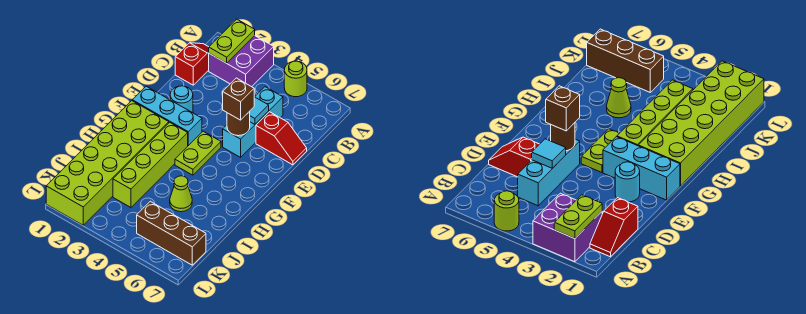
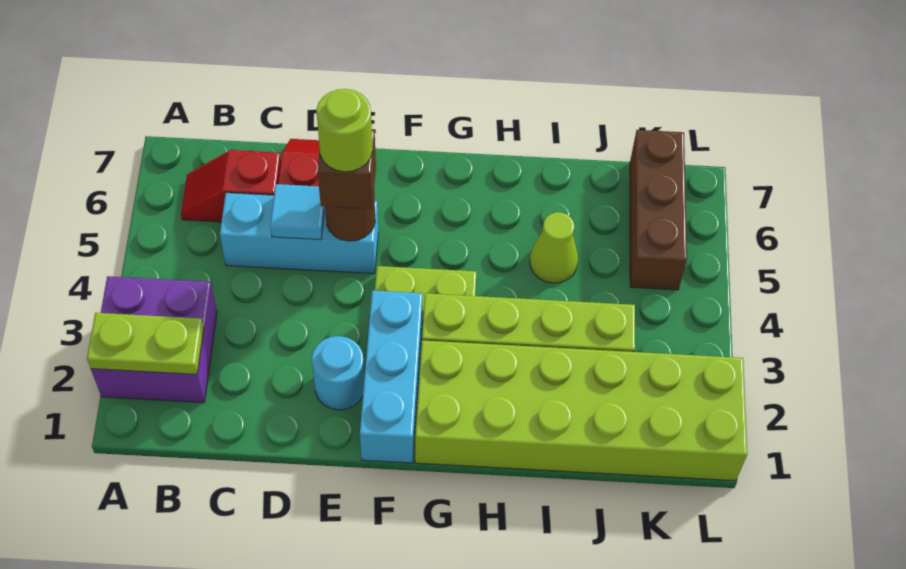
lime 1x1 round brick [284,61,307,97] -> lime 1x1 round brick moved to [316,89,373,172]
red 1x2 slope [175,43,209,85] -> red 1x2 slope moved to [181,150,281,222]

